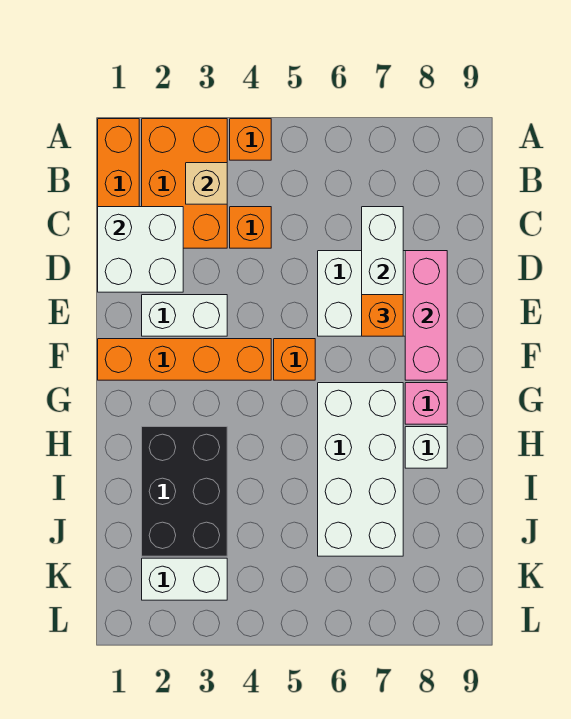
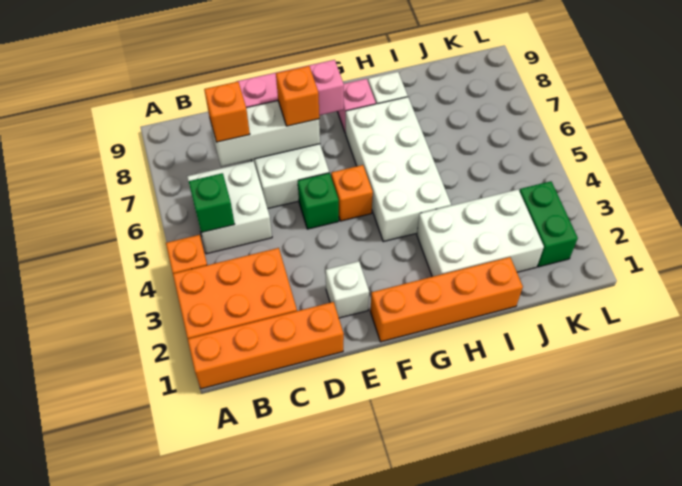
tan 1x1 brick [186,163,227,204] -> none
none -> green 1x1 brick [188,173,235,233]
white 2x2 brick [98,207,183,292] -> white 2x2 brick moved to [187,161,272,254]
orange 1x1 brick [230,207,271,248] -> orange 1x1 brick moved to [204,82,250,142]
white 1x2 brick [142,295,227,336] -> white 1x1 brick [325,261,369,318]
none -> green 1x1 brick [298,173,339,229]
orange 1x4 brick [98,339,271,380] -> orange 1x4 brick turned to [370,257,523,342]
white 2x4 brick [318,383,403,556] -> white 2x4 brick turned to [346,97,451,242]
black 2x3 brick [142,427,227,556] -> white 2x3 brick [417,189,544,277]
white 1x2 brick [142,558,227,600] -> green 1x2 brick [520,181,578,267]

